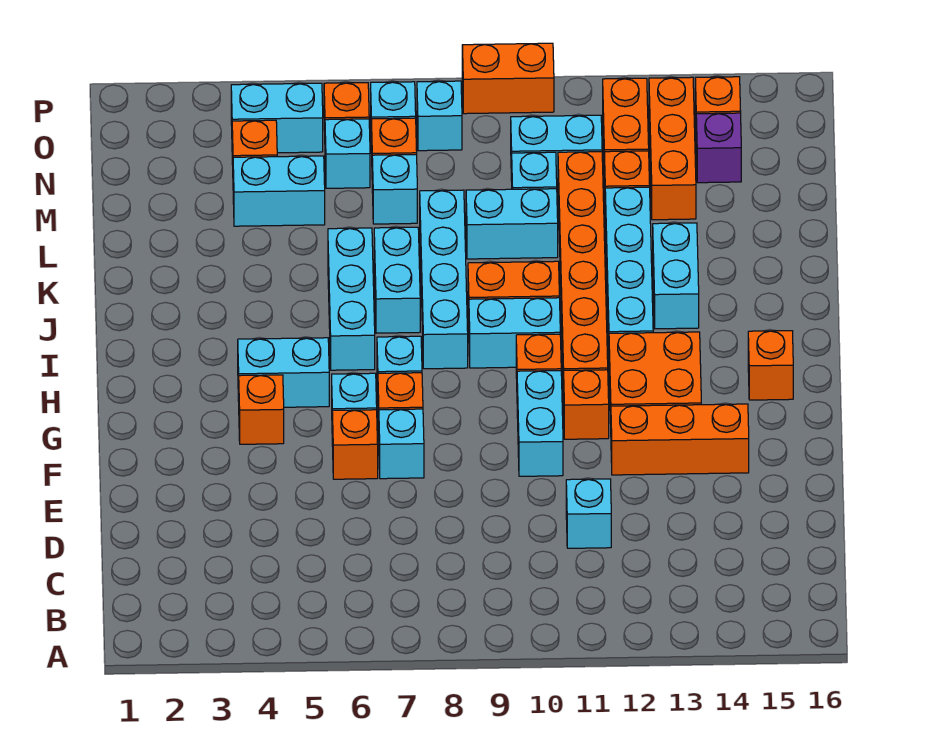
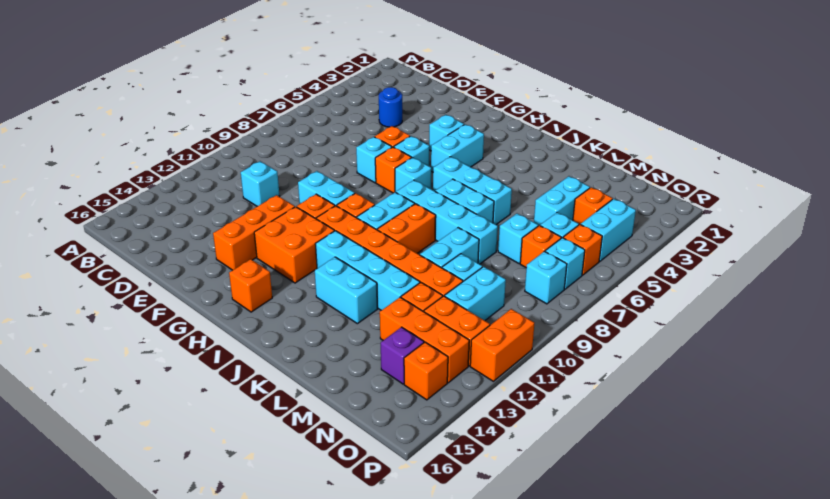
none -> blue 1x1 round brick [379,87,402,127]
orange 1x1 brick [239,375,284,444] -> cyan 1x1 brick [429,115,464,151]
orange 1x2 brick [462,43,554,114] -> orange 1x2 brick moved to [470,309,534,381]

